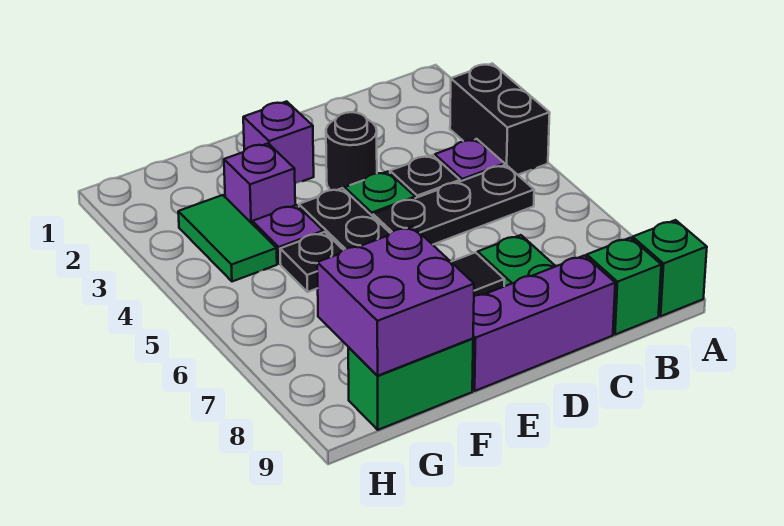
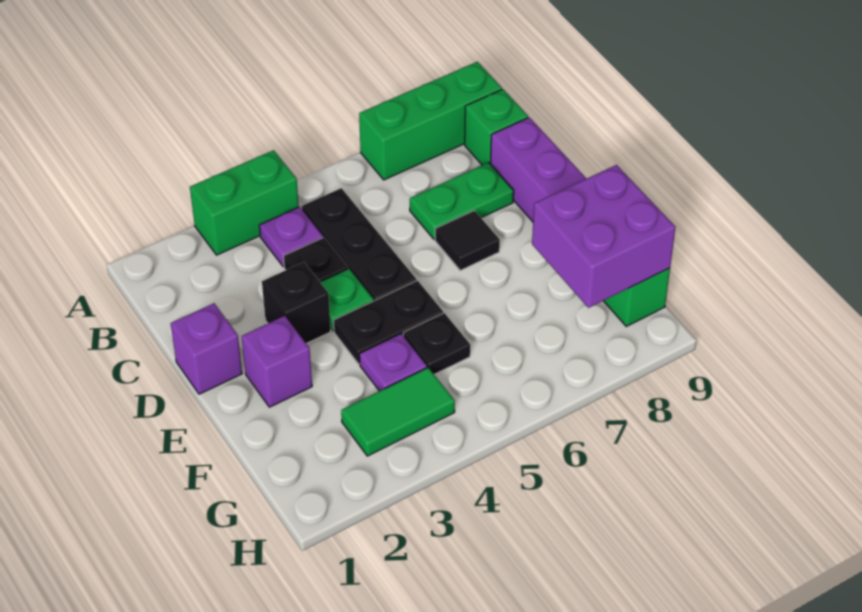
black 1x2 brick [450,64,550,175] -> green 1x2 brick [190,150,299,255]
green 1x1 brick [633,220,707,316] -> green 1x3 brick [359,62,502,180]
black 1x1 round brick [326,112,377,190] -> black 1x1 brick [262,262,331,344]
purple 1x1 brick [224,144,295,223] -> purple 1x1 brick moved to [171,303,242,394]

